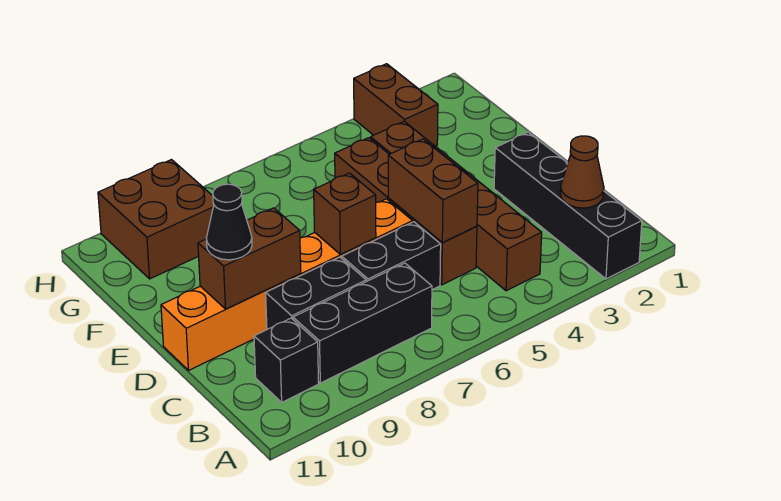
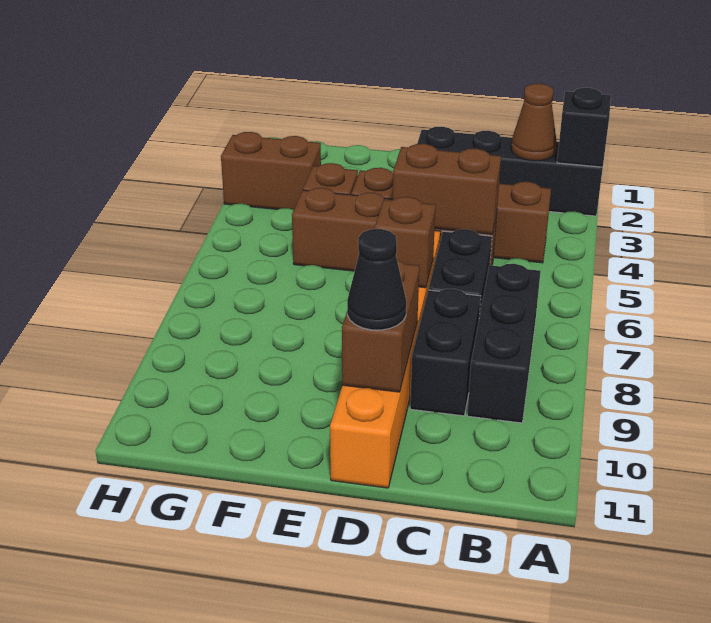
black 1x1 brick [254,318,319,402] -> black 1x1 brick moved to [557,88,611,167]
brown 2x2 brick [98,160,214,279] -> none

